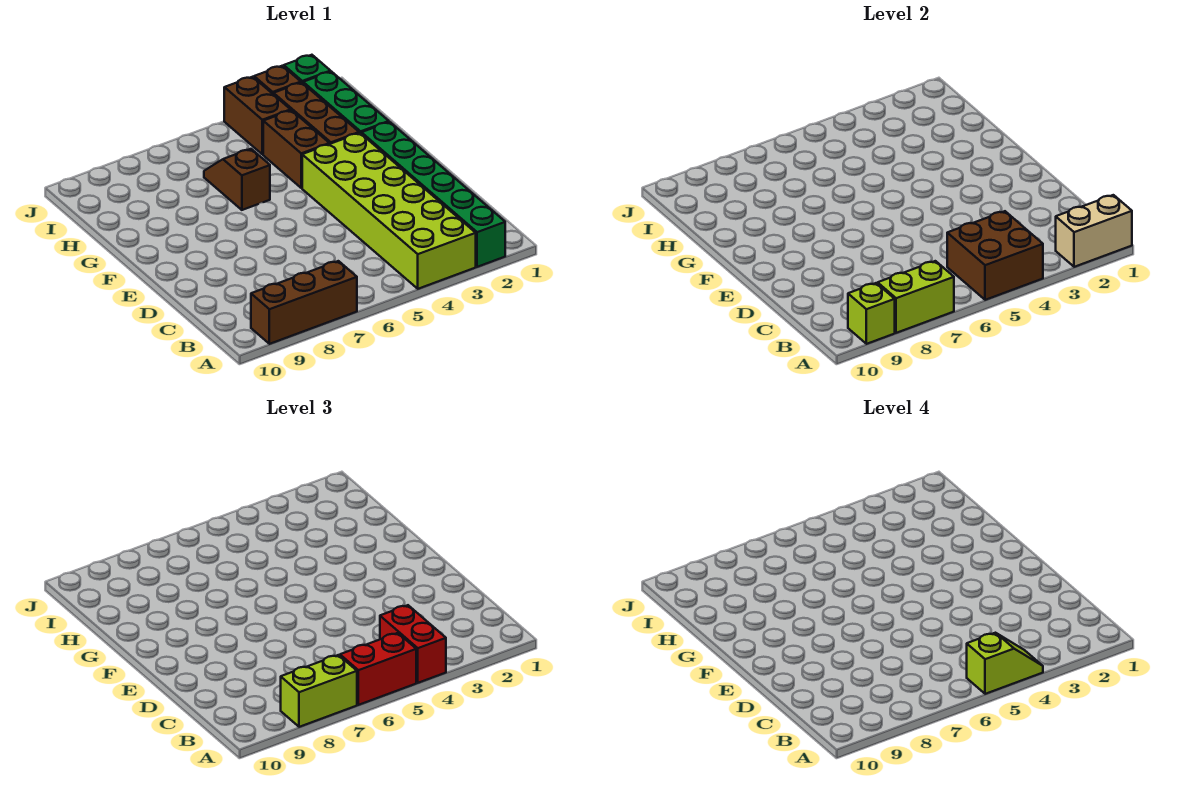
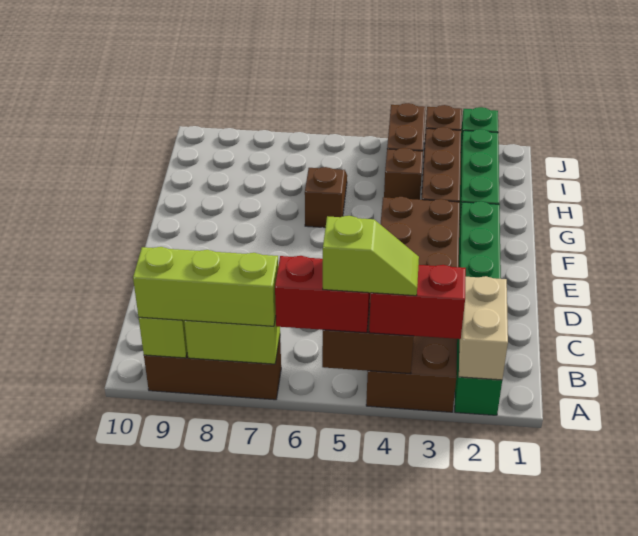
tan 1x2 brick [1056,195,1132,267] -> tan 1x2 brick turned to [459,276,508,380]
lime 2x6 brick [302,133,476,289] -> brown 2x6 brick [366,197,460,412]
red 1x2 brick [380,605,446,683] -> red 1x2 brick turned to [369,265,466,339]
lime 1x2 brick [281,655,357,727] -> lime 1x3 brick [133,247,278,326]
brown 1x2 brick [263,110,329,188] -> brown 1x1 brick [384,148,423,200]

